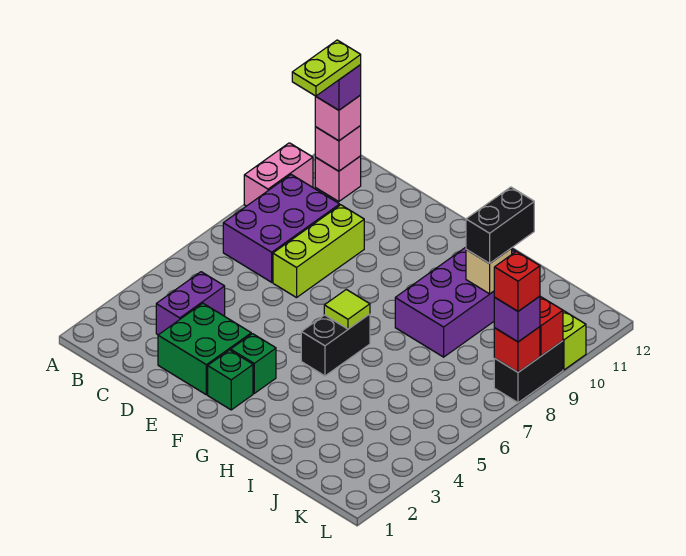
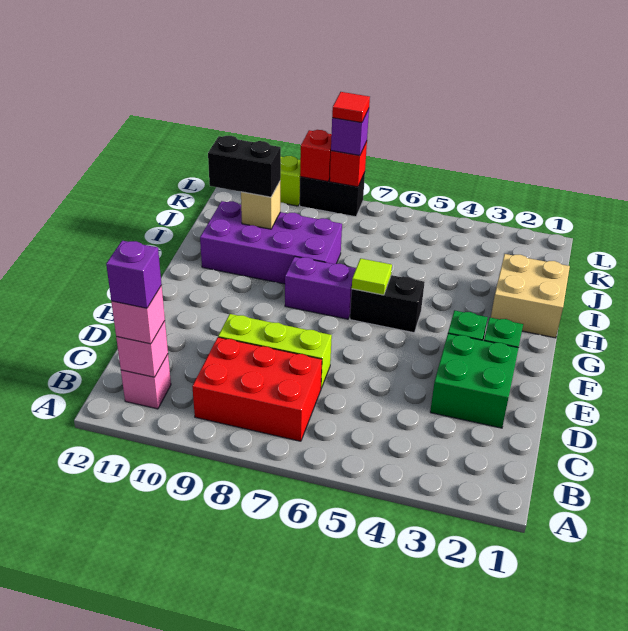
pink 1x2 brick [244,143,313,206] -> none
purple 2x3 brick [223,175,340,282] -> red 2x3 brick [192,337,322,441]
lime 1x2 plate [292,40,361,96] -> none
purple 1x2 brick [156,272,225,335] -> purple 1x2 brick moved to [285,257,356,319]
none -> tan 2x2 brick [491,254,570,338]
red 1x1 brick [494,251,540,311] -> red 1x1 tile [332,92,370,123]

